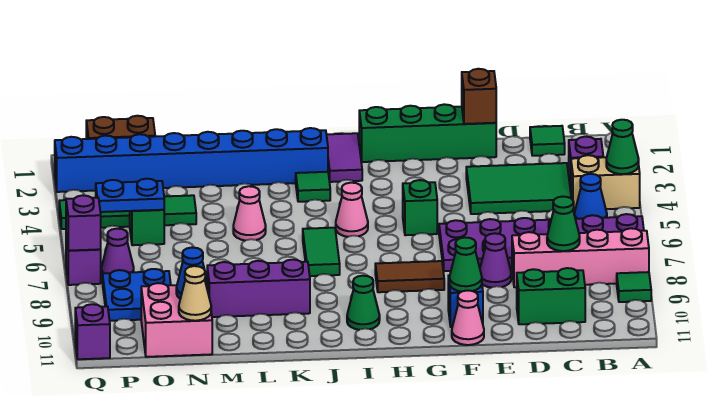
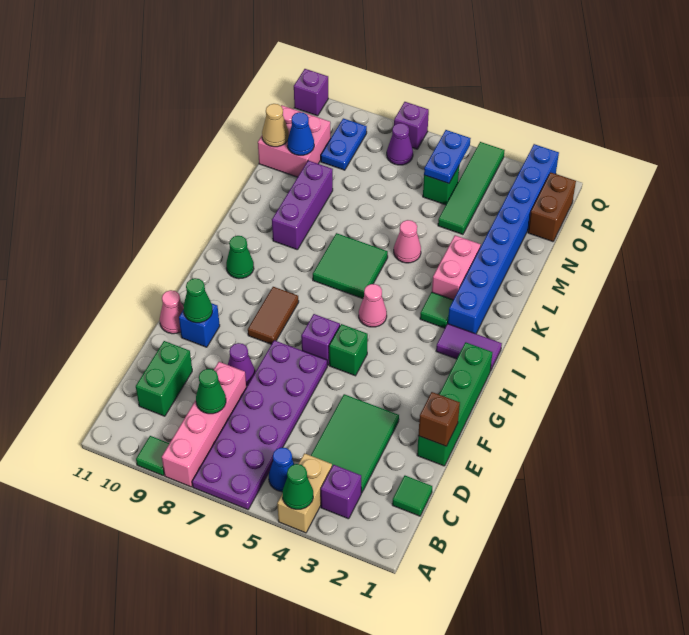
green 1x2 tile [303,228,340,276] -> green 2x2 tile [313,233,388,299]
none -> pink 1x2 brick [432,235,481,300]
blue 2x2 plate [103,269,171,321] -> blue 1x2 plate [321,118,367,170]
purple 1x1 brick [66,195,101,251] -> purple 1x1 brick moved to [301,314,340,365]

